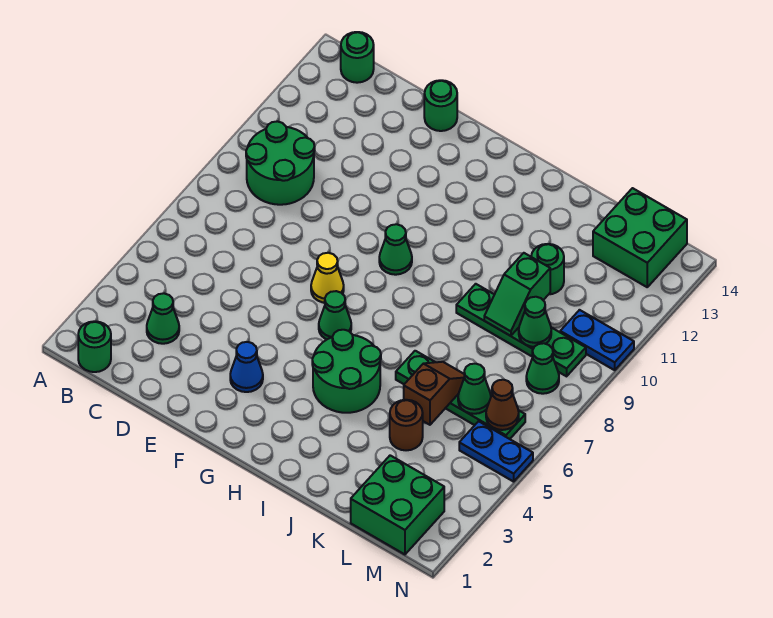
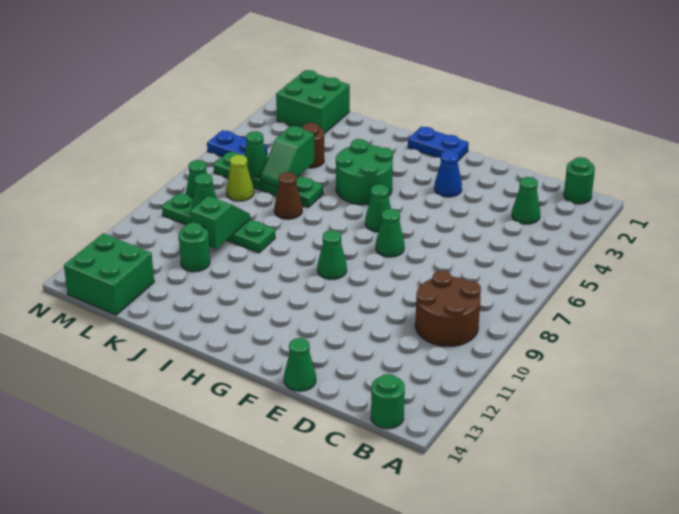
green 2x2 round brick [246,121,315,205] -> brown 2x2 round brick [415,271,481,346]
green 1x1 round brick [424,80,457,131] -> green 1x1 cone [284,338,316,391]
yellow 1x1 cone [311,253,344,303] -> green 1x1 cone [376,209,404,257]
brown 1x2 slope [404,362,464,425] -> green 1x2 slope [261,126,314,187]
none -> lime 1x1 cone [226,155,254,201]
brown 1x1 cone [486,380,519,430] -> brown 1x1 cone moved to [274,172,302,219]
blue 1x2 plate [560,310,634,370] -> blue 1x2 plate moved to [408,127,469,161]

